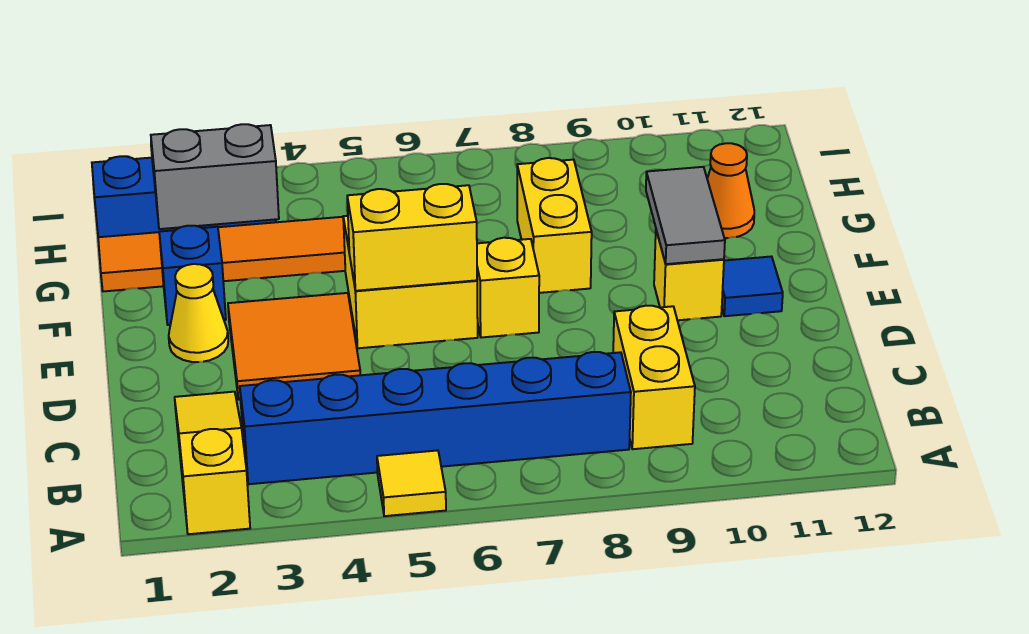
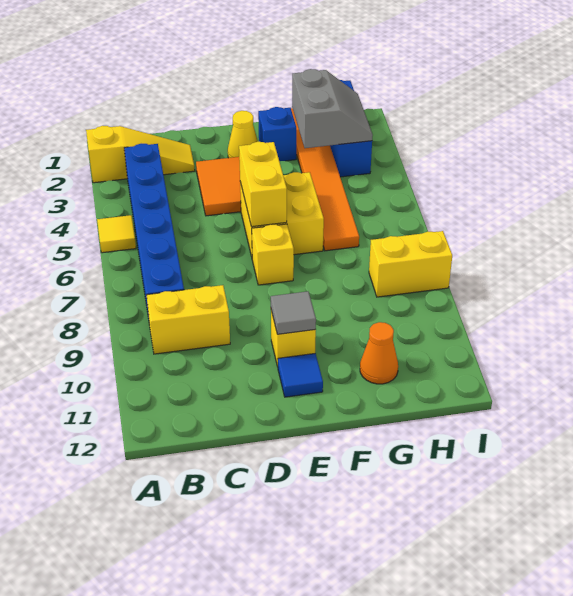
grey 1x2 tile [646,167,725,264] -> grey 1x1 tile [271,291,316,334]
yellow 1x2 brick [517,158,592,293] -> yellow 1x2 brick moved to [369,231,452,297]

